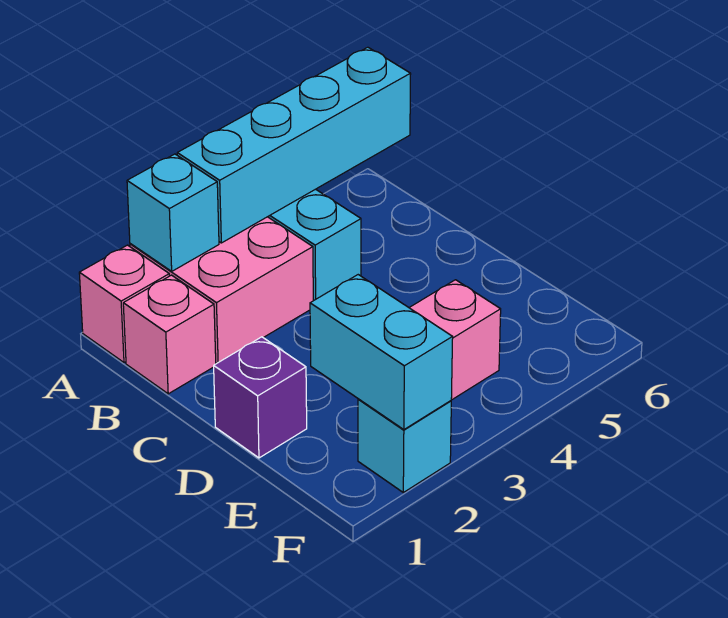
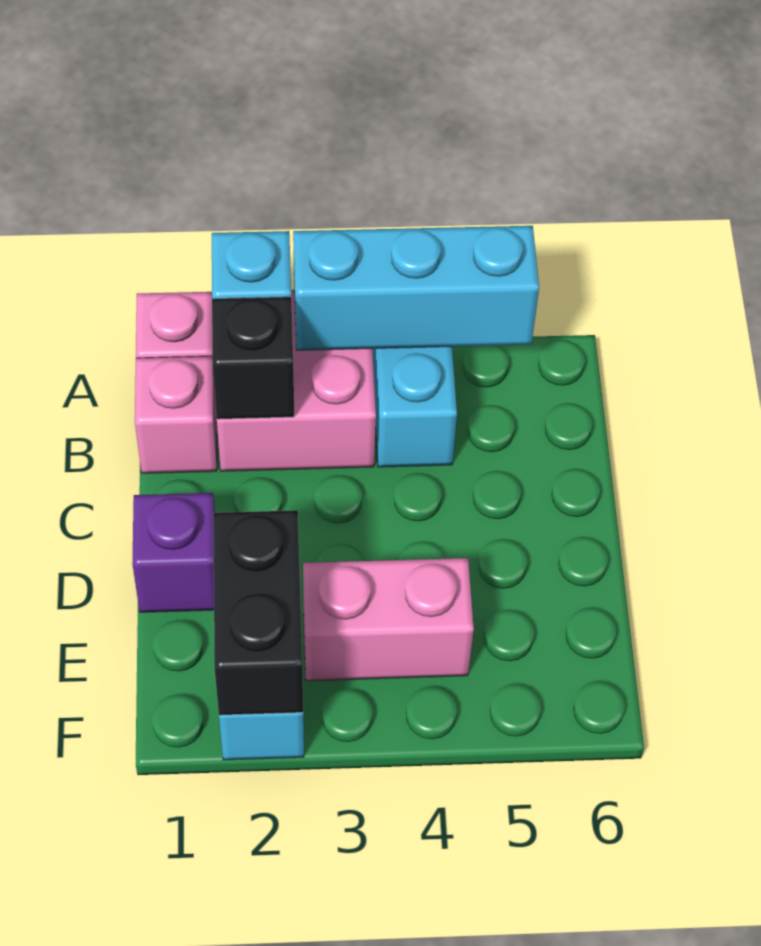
cyan 1x4 brick [177,47,411,243] -> cyan 1x3 brick [293,226,539,350]
none -> black 1x1 brick [212,297,294,419]
cyan 1x2 brick [310,275,453,430] -> black 1x2 brick [213,510,303,715]

